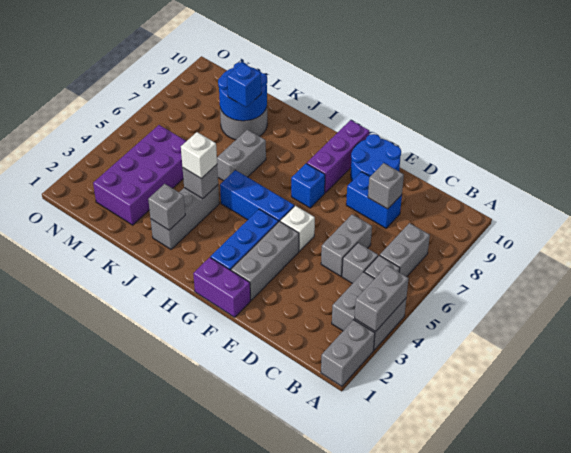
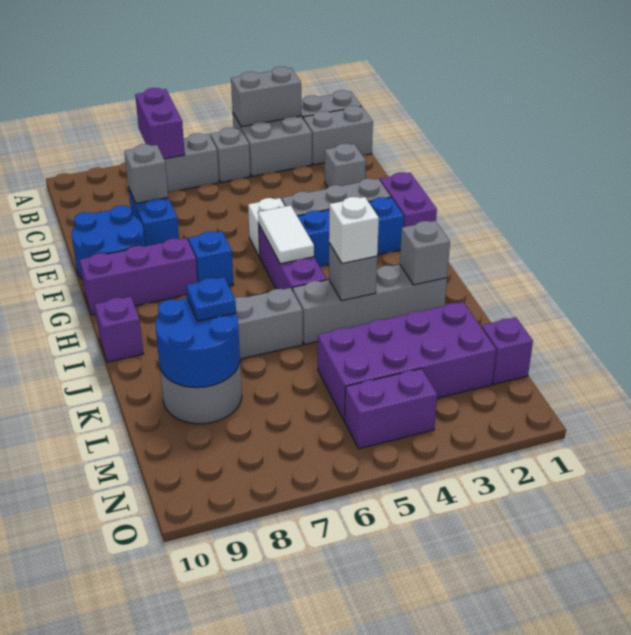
none -> purple 1x2 brick [135,88,185,159]
grey 1x1 brick [342,243,378,284] -> grey 1x1 brick moved to [325,143,366,187]
grey 1x2 brick [321,214,372,276] -> grey 1x2 brick moved to [303,105,373,165]
blue 1x3 brick [220,170,294,222] -> purple 1x3 brick [259,225,326,291]
none -> white 1x2 tile [258,205,314,264]
none -> purple 1x1 brick [95,297,143,362]
grey 1x3 brick [151,185,219,249] -> grey 1x4 brick [293,264,447,344]
blue 1x1 brick [227,63,261,107] -> blue 1x1 plate [186,277,236,321]
none -> purple 1x1 brick [481,317,533,384]
none -> purple 1x2 brick [345,369,437,449]

